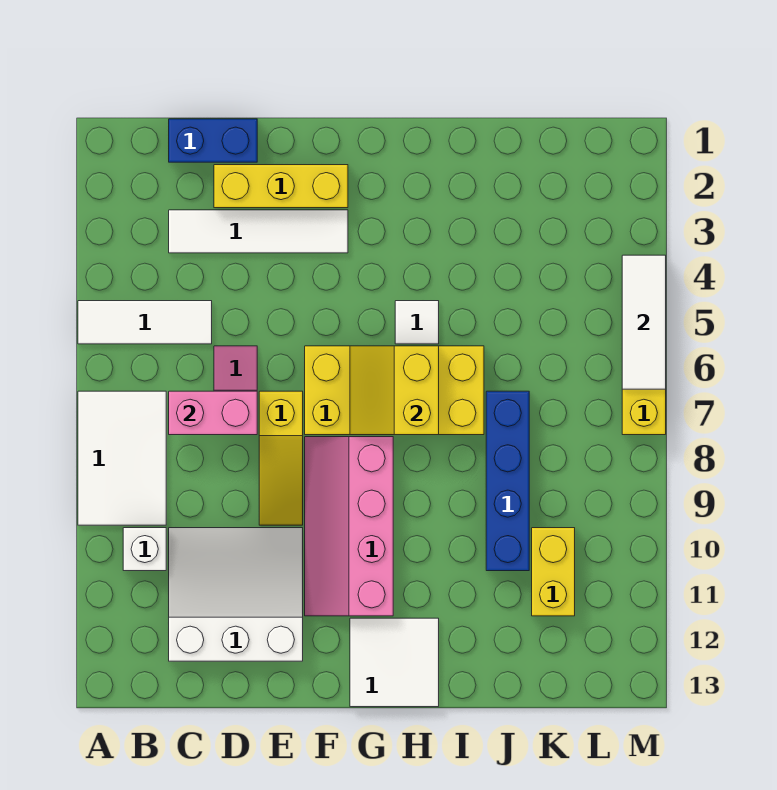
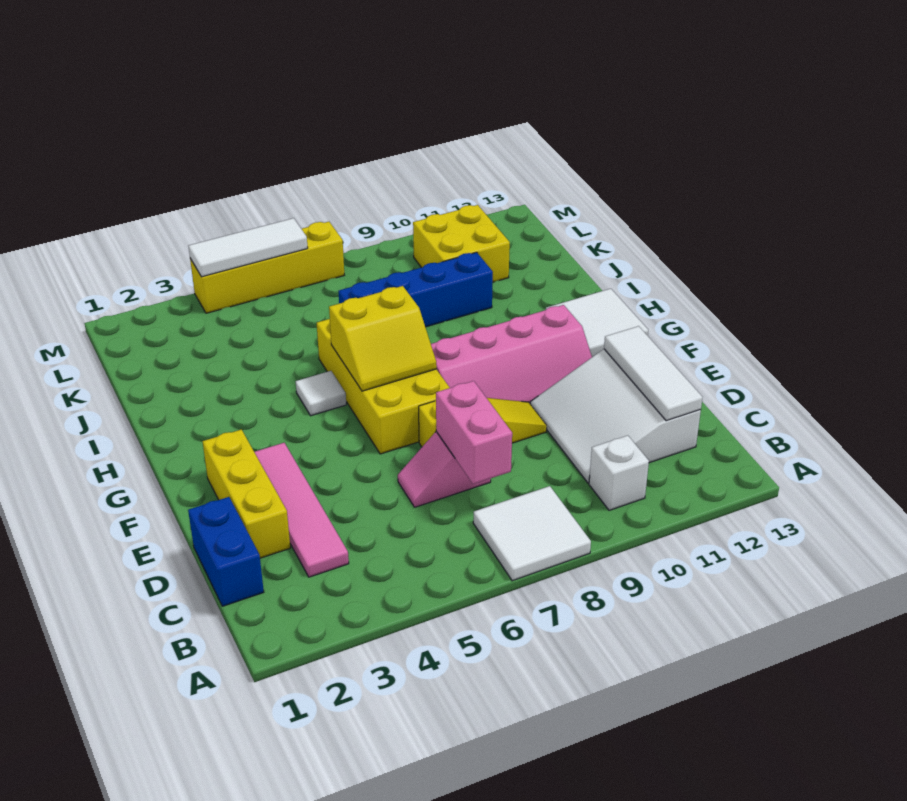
white 1x3 tile [78,301,212,344] -> white 1x3 tile moved to [604,326,703,421]
white 2x3 tile [78,391,166,525] -> white 2x2 tile [473,486,591,581]
white 1x4 tile [169,210,348,253] -> pink 1x4 tile [255,443,349,577]
yellow 1x2 brick [532,528,575,616] -> yellow 2x2 brick [413,205,510,282]

